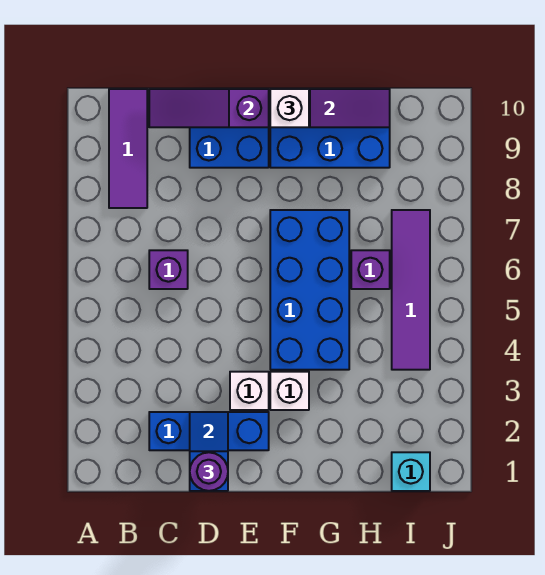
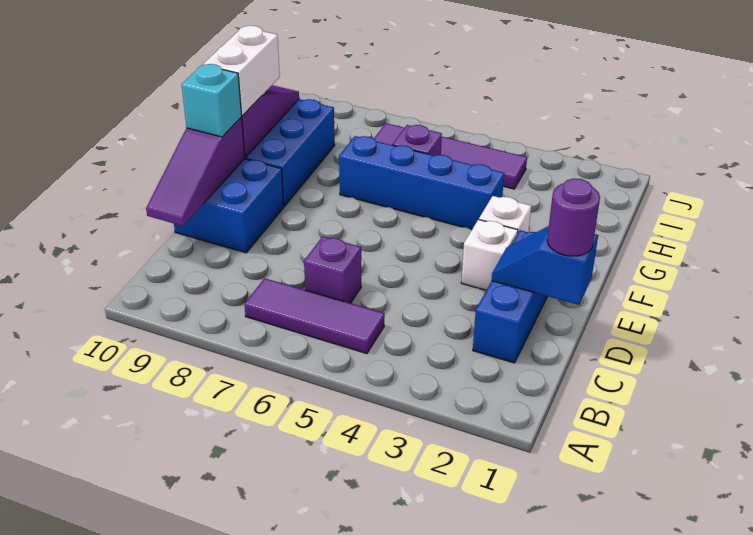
purple 1x3 tile [109,89,147,208] -> purple 1x3 tile moved to [244,278,385,354]
blue 2x4 brick [270,210,349,370] -> blue 1x4 brick [339,136,504,230]
white 1x1 brick [270,89,309,127] -> white 1x2 brick [203,26,280,116]
cyan 1x1 brick [392,452,430,491] -> cyan 1x1 brick moved to [181,64,242,137]

